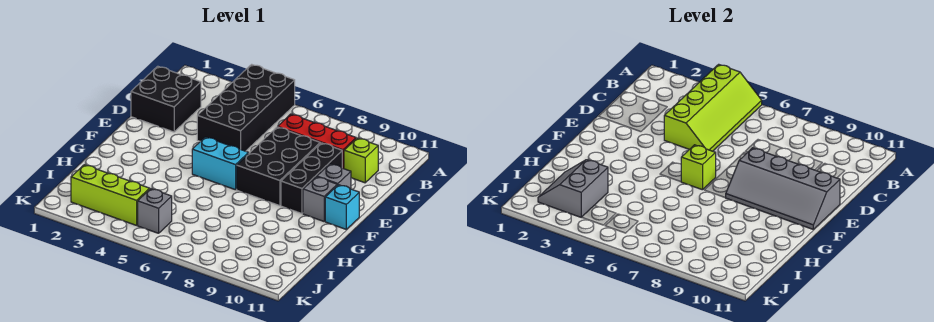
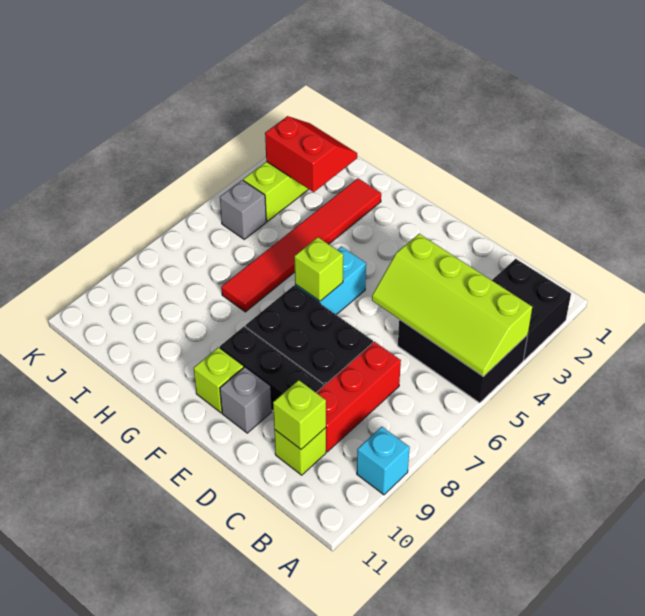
black 2x4 brick [197,64,295,151] -> black 2x3 brick [398,320,528,403]
black 2x2 brick [131,66,201,132] -> black 2x2 brick moved to [492,259,571,360]
none -> lime 1x1 brick [273,380,326,449]
grey 2x4 slope [726,148,840,229] -> none
grey 1x1 brick [303,177,337,221] -> lime 1x1 brick [194,347,244,413]
cyan 1x1 brick [325,185,359,229] -> cyan 1x1 brick moved to [357,427,410,495]
none -> red 1x6 tile [221,178,381,312]
grey 2x2 slope [538,160,608,217] -> red 2x2 slope [265,116,357,192]

